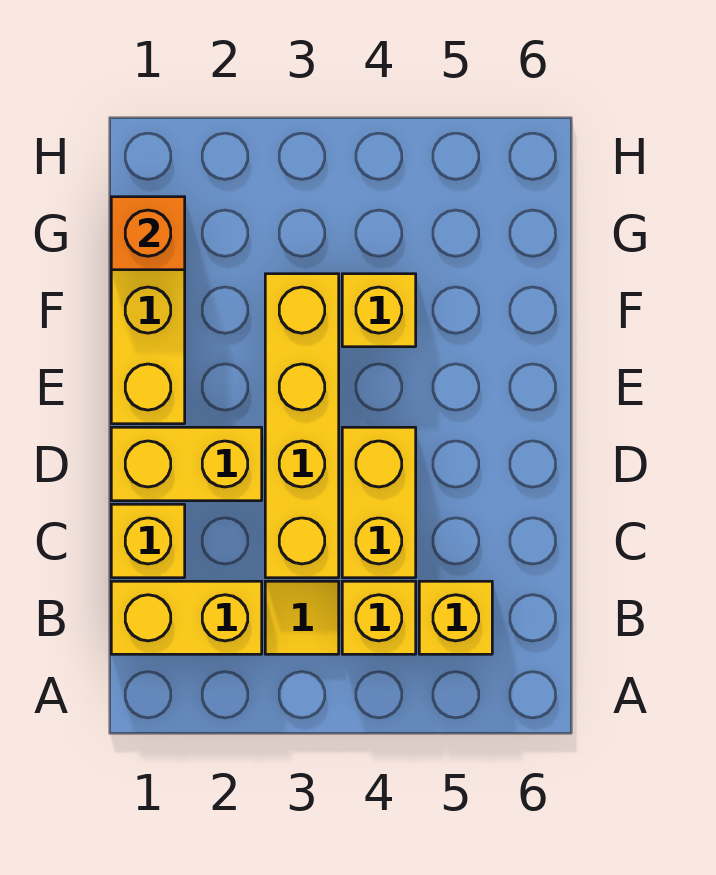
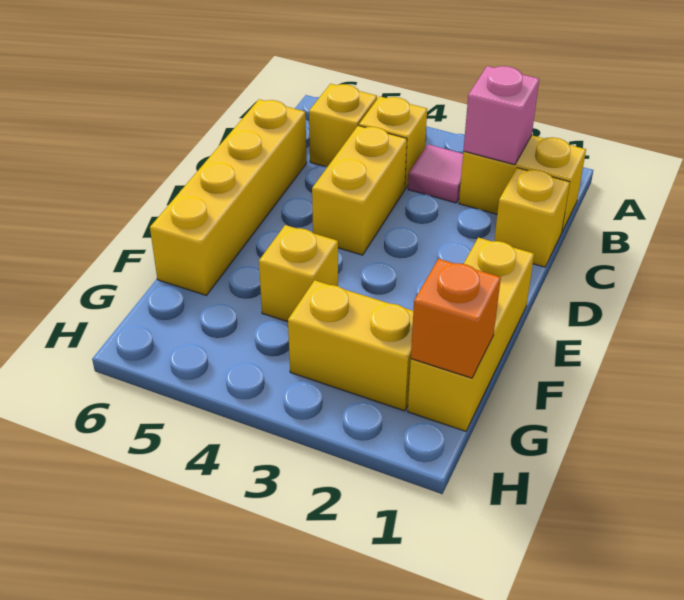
none -> pink 1x1 brick [463,66,539,165]
yellow 1x1 tile [265,581,339,654] -> pink 1x1 tile [408,144,463,203]
yellow 1x4 brick [265,274,339,578] -> yellow 1x4 brick moved to [150,99,307,295]
yellow 1x2 brick [111,427,262,501] -> yellow 1x2 brick moved to [288,280,413,411]

